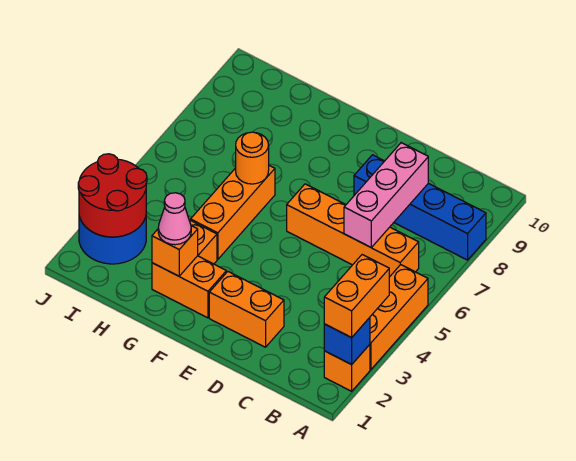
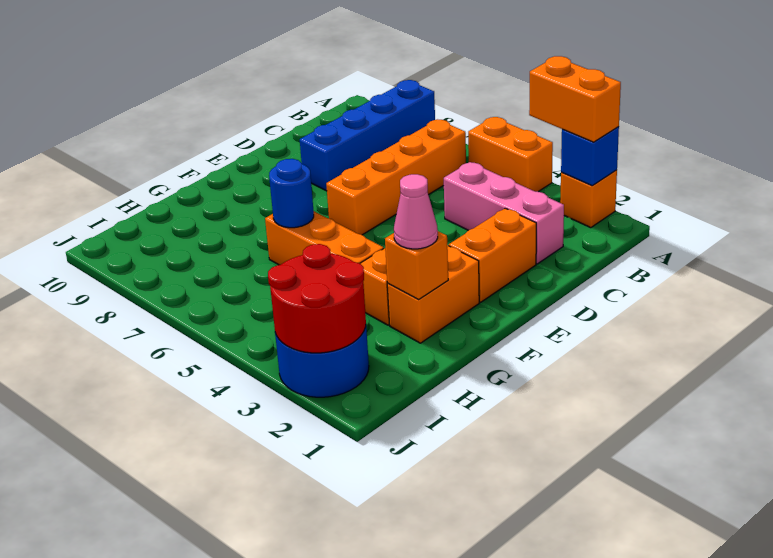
orange 1x3 brick [370,265,428,369] -> orange 1x2 brick [468,117,553,192]
pink 1x3 brick [344,143,428,248] -> pink 1x3 brick moved to [444,162,564,264]
orange 1x1 round brick [236,132,269,184] -> blue 1x1 round brick [269,159,314,228]

